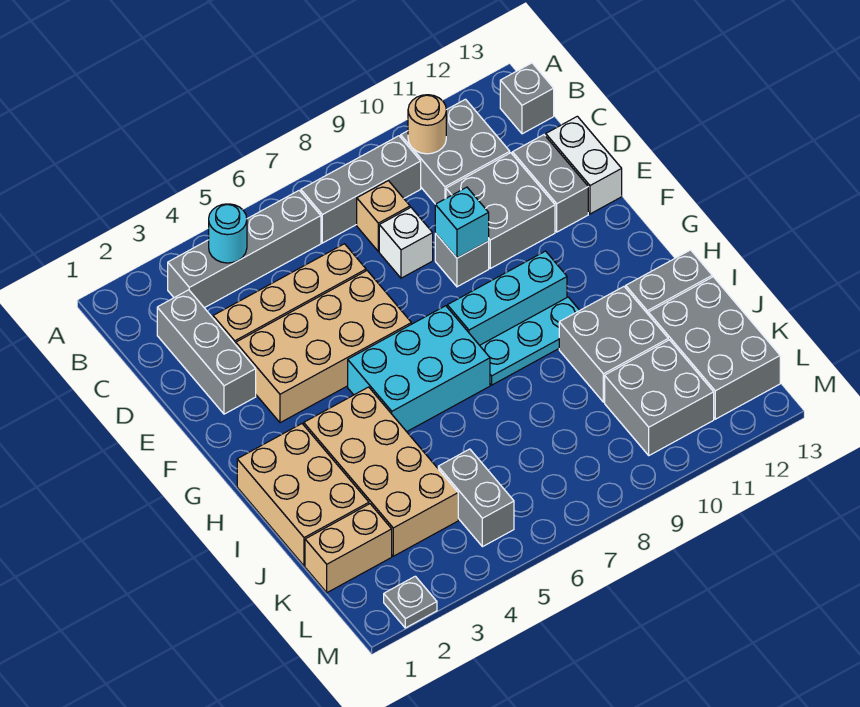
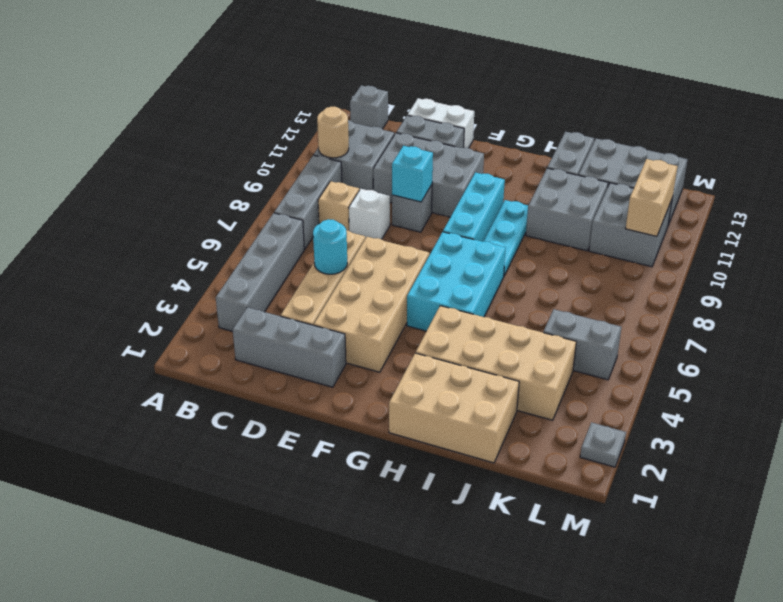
cyan 1x1 round brick [209,204,247,263] -> cyan 1x1 round brick moved to [313,219,347,274]
grey 2x2 brick [446,153,555,268] -> grey 2x3 brick [373,133,484,217]
tan 1x2 brick [305,504,392,593] -> tan 1x2 brick moved to [626,159,678,236]

